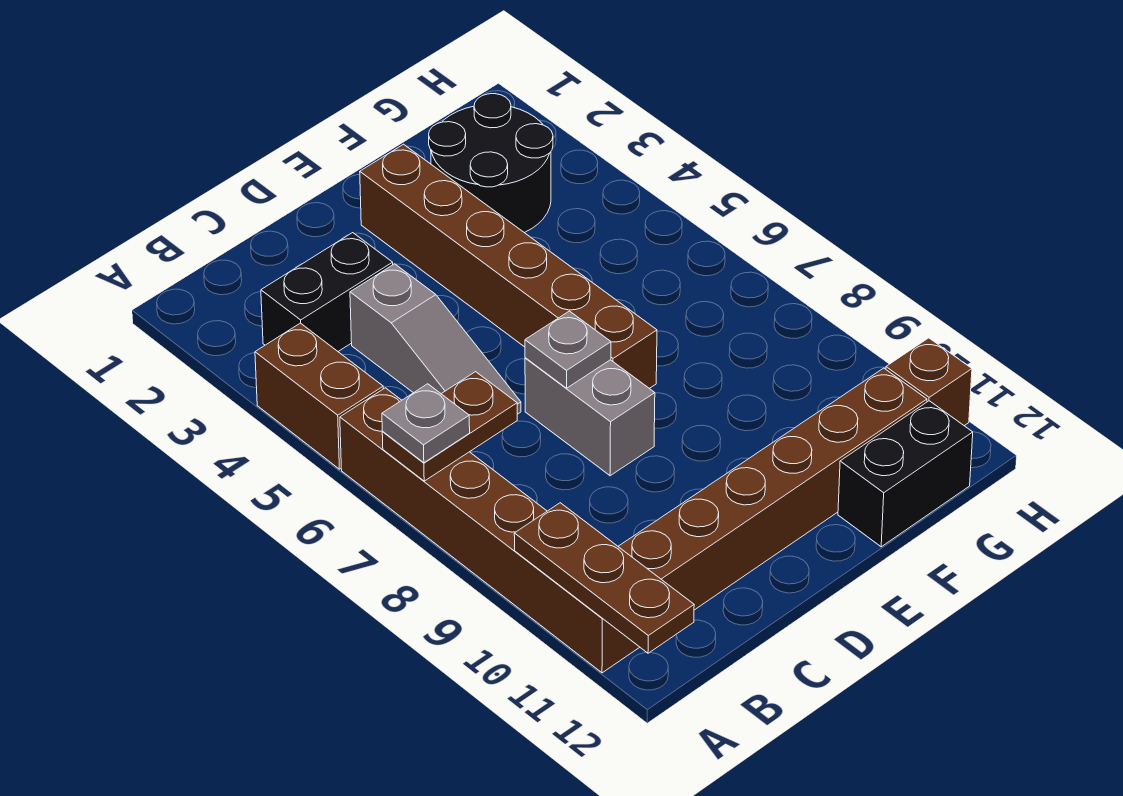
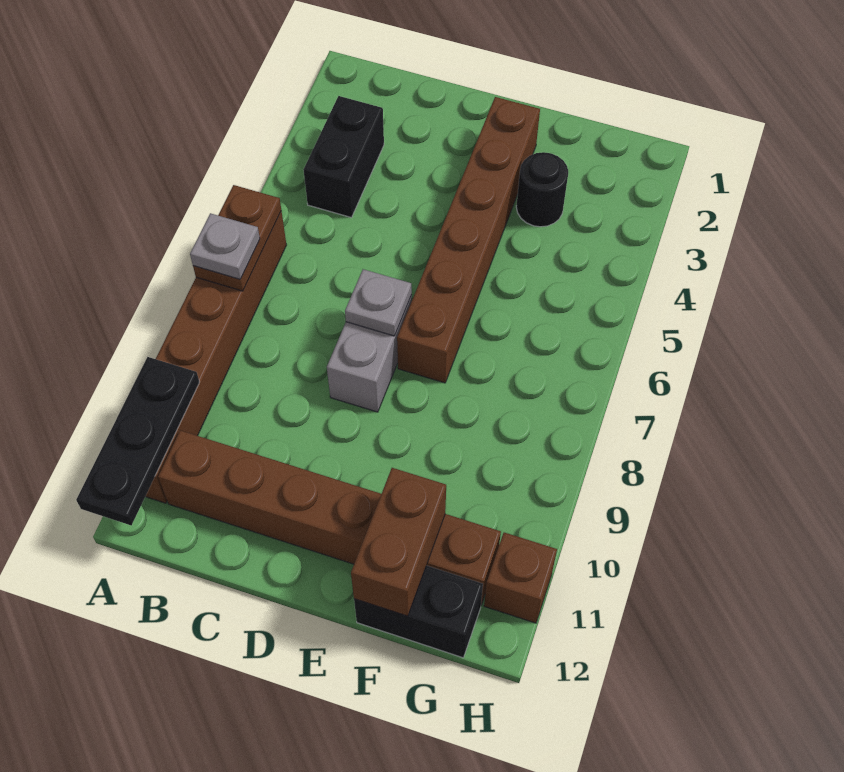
brown 1x2 brick [255,323,383,469] -> brown 1x2 brick moved to [351,468,446,616]
brown 1x2 plate [382,372,517,481] -> brown 1x2 plate turned to [193,185,281,291]
brown 1x3 plate [514,503,694,653] -> black 1x3 plate [76,357,200,525]
black 1x2 brick [261,233,393,351] -> black 1x2 brick turned to [304,96,384,218]
grey 1x3 slope [350,264,521,414] -> none
black 2x2 round brick [429,94,553,233] -> black 1x1 round brick [516,152,568,227]

